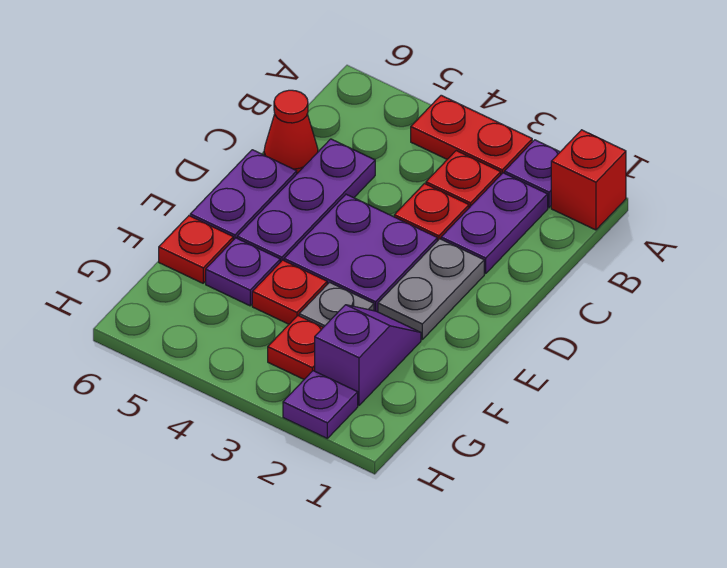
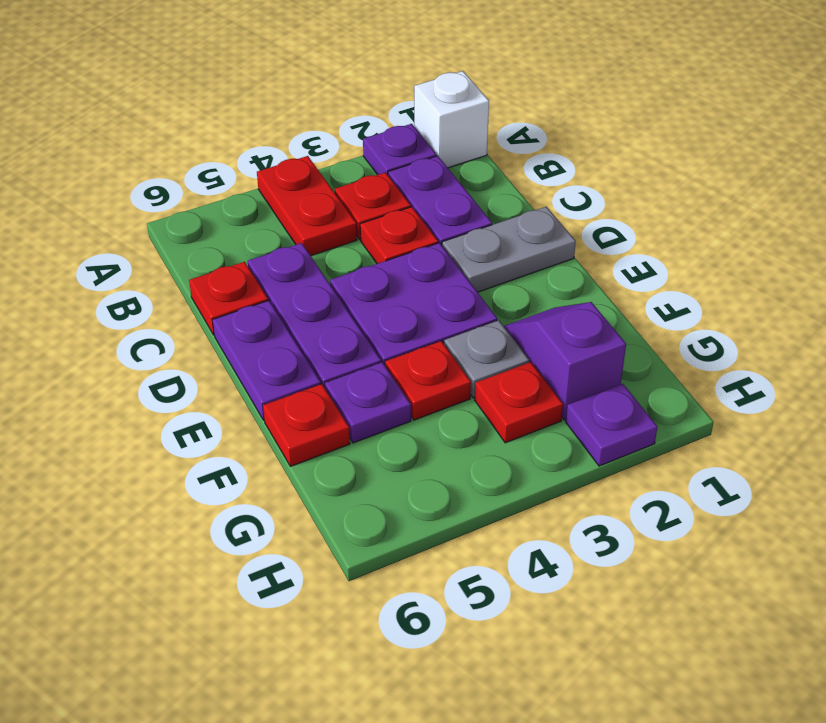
red 1x1 brick [551,130,626,230] -> white 1x1 brick [414,71,489,168]
red 1x2 plate [411,95,532,174] -> red 1x2 plate turned to [257,156,357,256]
red 1x1 cone [264,90,318,173] -> red 1x1 plate [189,262,268,335]
grey 1x2 plate [378,239,484,339] -> grey 1x2 plate turned to [442,207,576,292]

